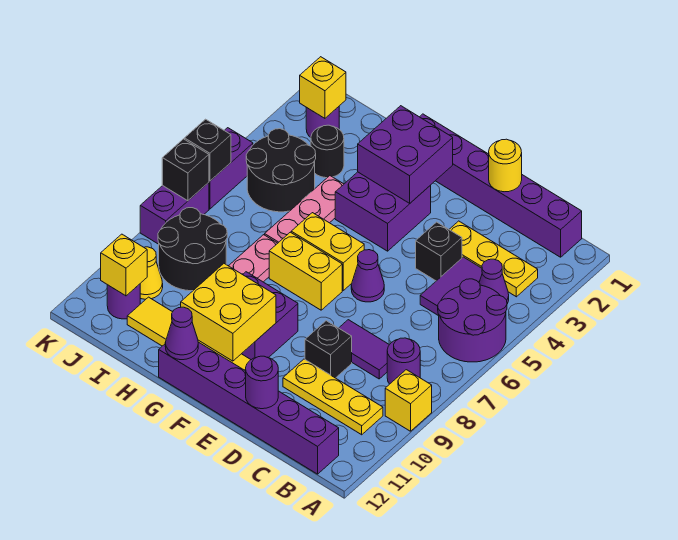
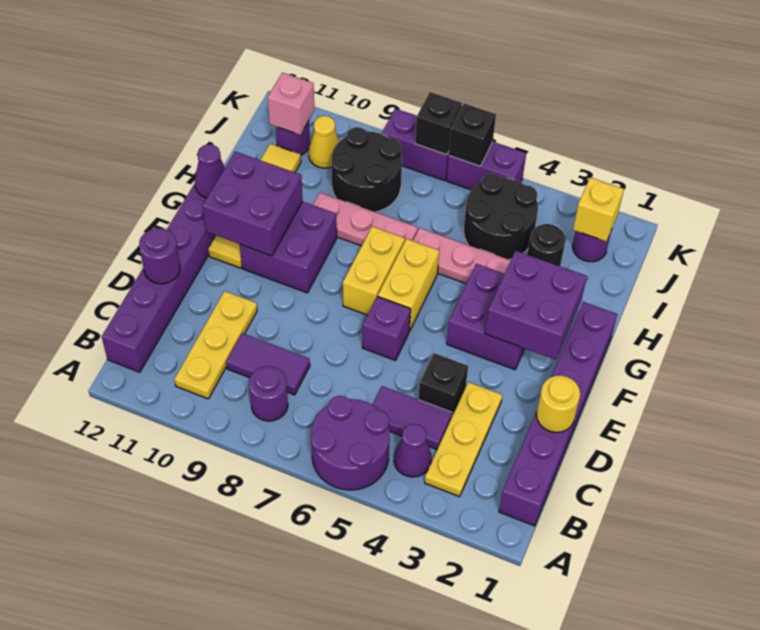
yellow 1x1 brick [385,370,432,431] -> none
purple 1x2 tile [339,320,389,379] -> purple 1x2 tile turned to [226,333,310,395]
black 1x1 brick [305,321,352,378] -> none
purple 1x1 cone [351,250,384,302] -> purple 1x1 brick [362,296,411,360]
yellow 2x2 brick [181,264,276,361] -> purple 2x2 brick [202,152,303,256]
yellow 1x1 brick [101,234,147,296] -> pink 1x1 brick [268,73,314,135]

